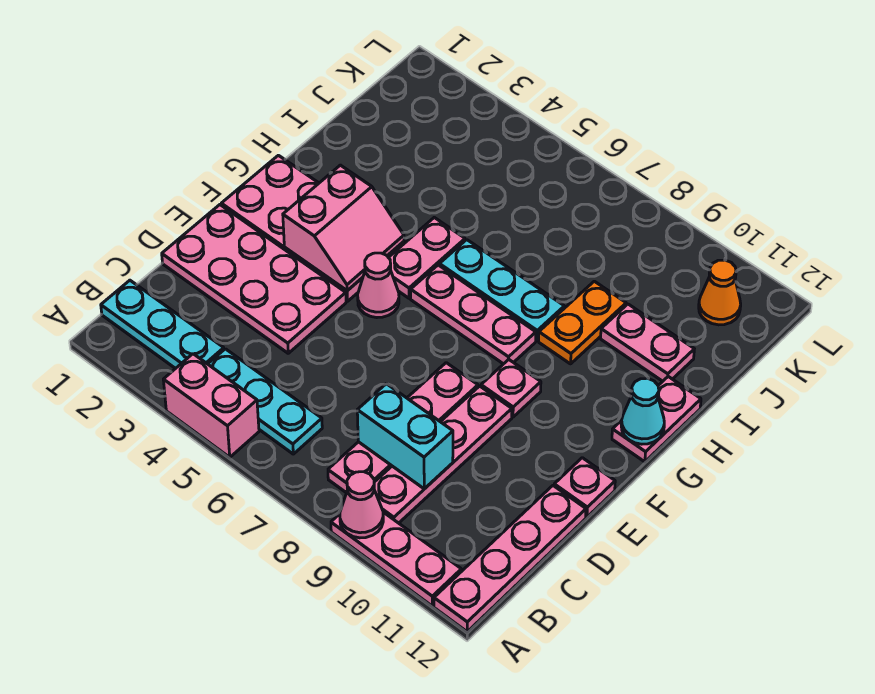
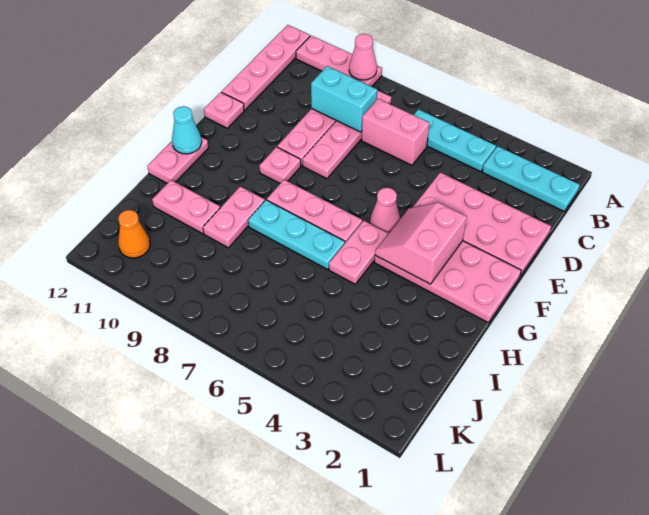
pink 1x2 brick [163,354,259,457] -> pink 1x2 brick moved to [362,99,429,165]
orange 1x2 plate [539,281,626,364] -> pink 1x2 plate [203,186,265,248]

